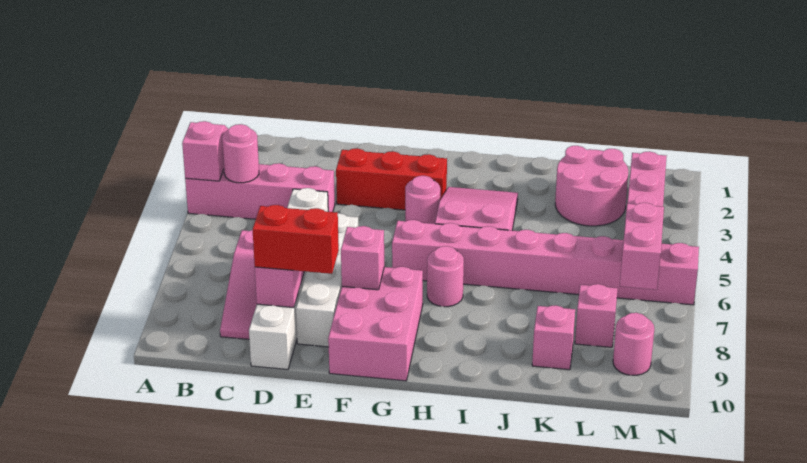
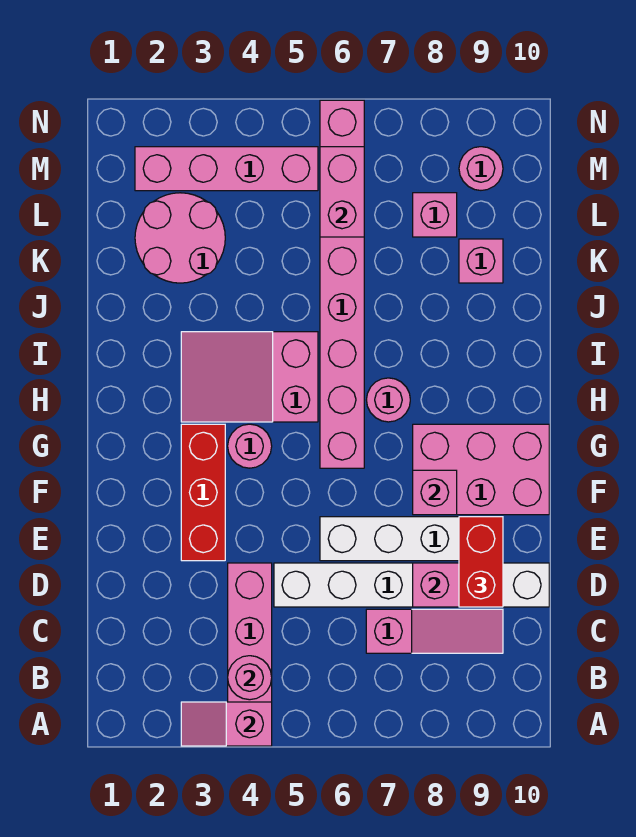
pink 1x2 brick [620,203,664,290] -> pink 1x2 brick turned to [320,147,364,237]

